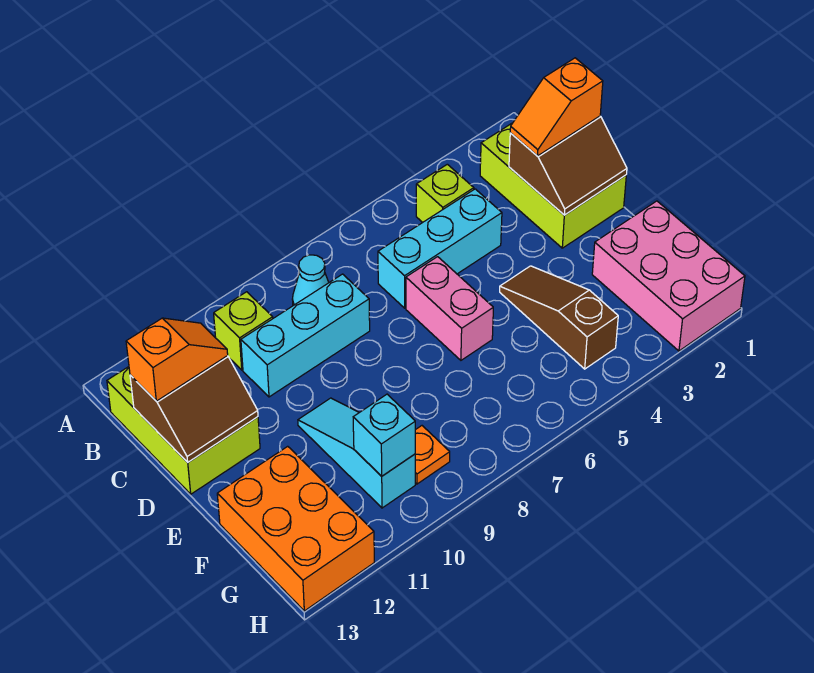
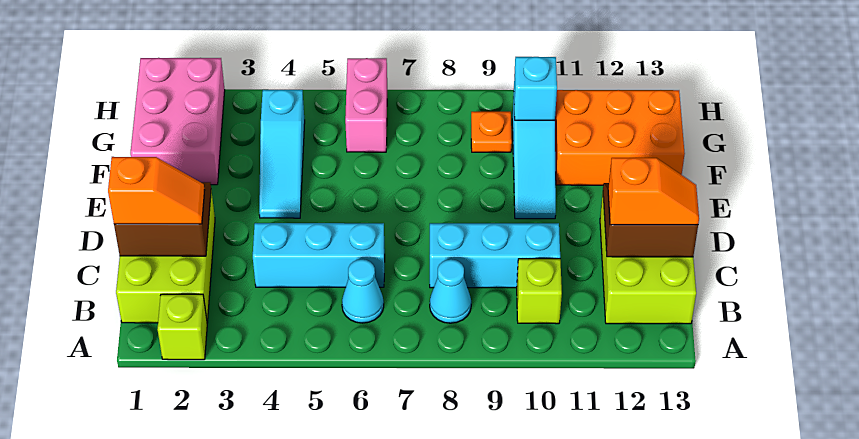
lime 1x1 brick [416,164,474,222] -> lime 1x1 brick moved to [158,294,207,360]
none -> cyan 1x1 cone [342,259,384,323]
orange 1x2 slope [126,318,228,401] -> orange 1x2 slope turned to [608,158,699,225]
pink 1x2 brick [406,257,493,360] -> pink 1x2 brick moved to [345,58,387,152]
brown 1x3 slope [500,266,618,369] -> cyan 1x3 slope [259,90,305,218]
orange 2x3 brick [217,446,374,611] -> orange 2x3 brick turned to [555,90,685,185]

